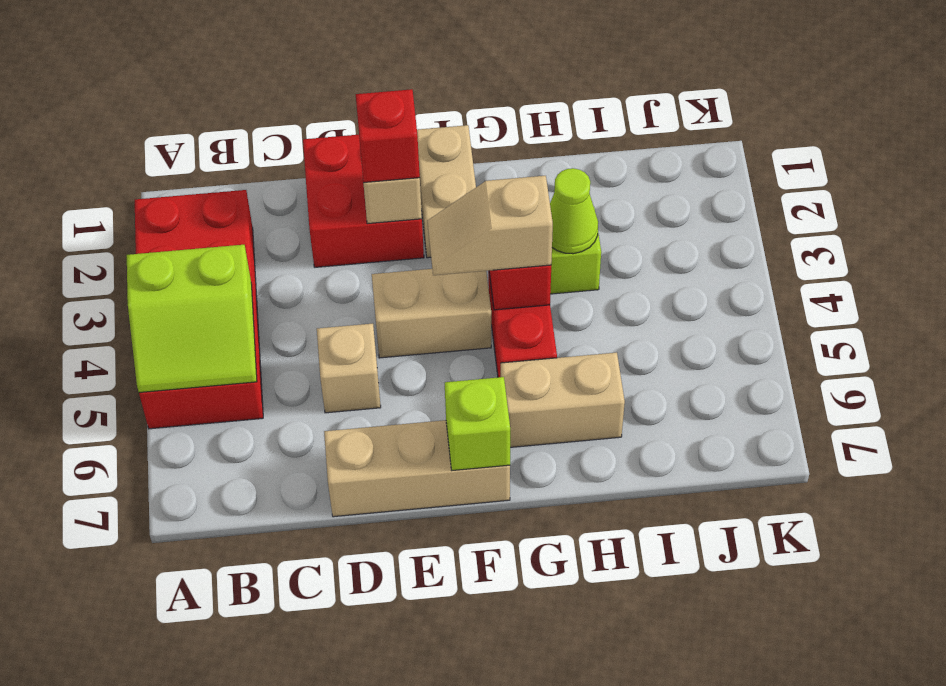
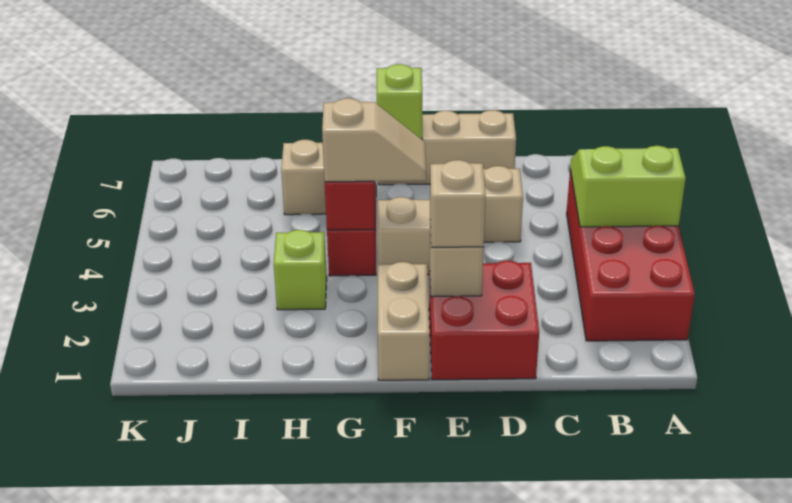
red 1x1 brick [356,89,420,183] -> tan 1x1 brick [430,160,486,248]
lime 1x1 cone [550,168,598,254] -> none

